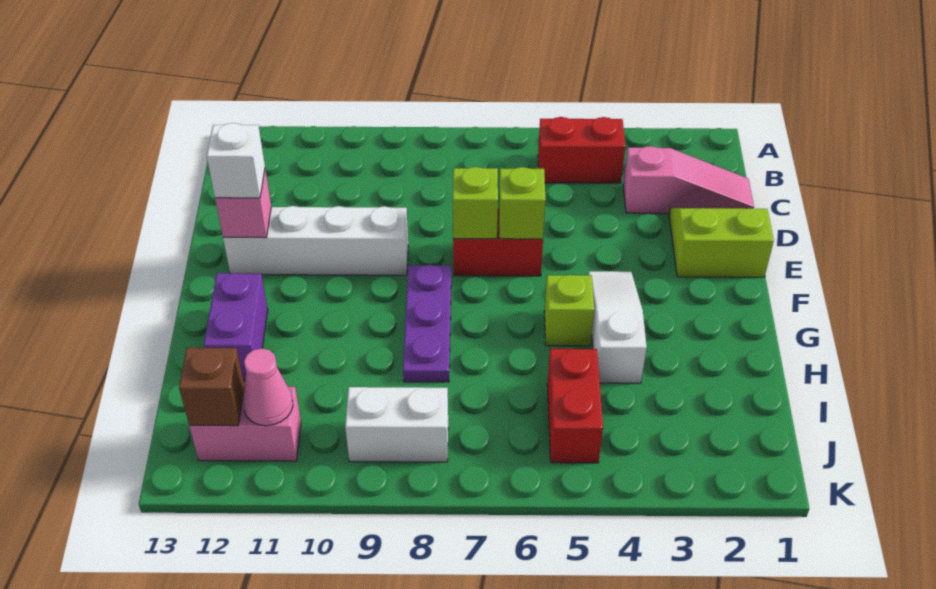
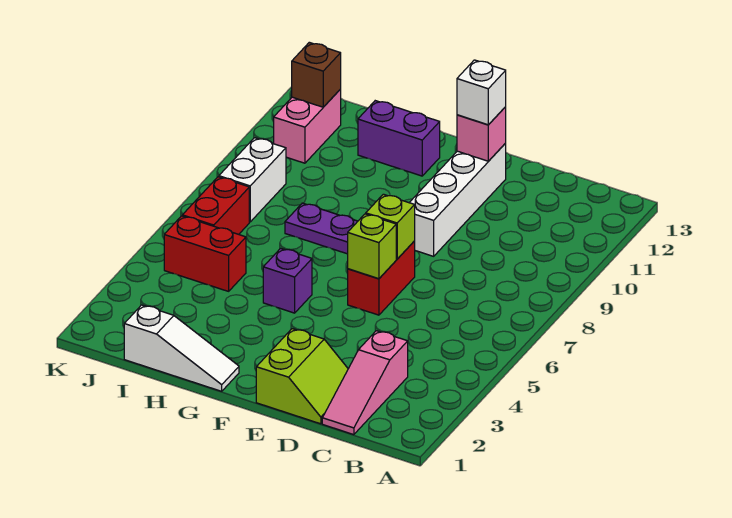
red 1x2 brick [538,117,625,183] -> red 1x2 brick moved to [182,177,249,234]
white 1x3 slope [588,271,647,383] -> white 1x3 slope moved to [124,305,239,391]
lime 1x1 brick [544,275,594,346] -> purple 1x1 brick [263,248,312,313]
pink 1x1 cone [243,348,293,426] -> none

